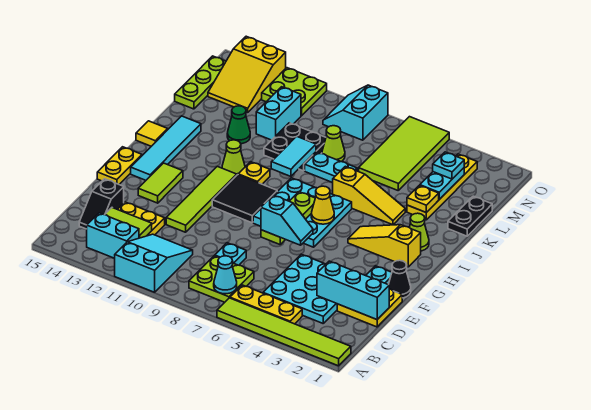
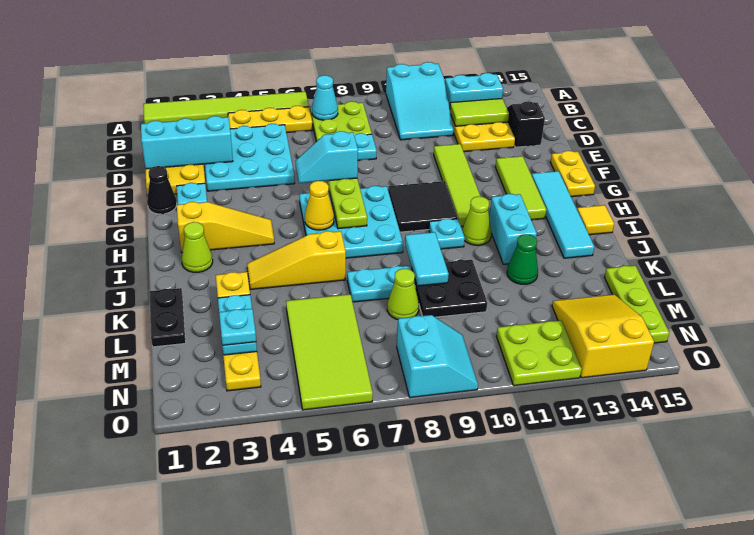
lime 1x2 tile [138,163,183,203] -> lime 1x3 tile [495,156,546,220]
yellow 1x1 plate [238,162,270,184] -> cyan 1x1 plate [429,219,465,249]
cyan 1x2 brick [256,87,301,140] -> cyan 1x2 brick moved to [489,194,537,264]

